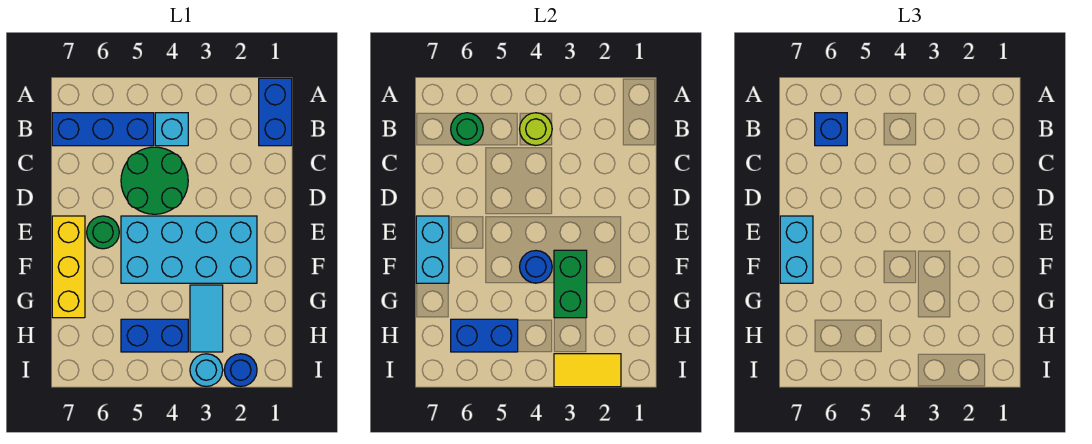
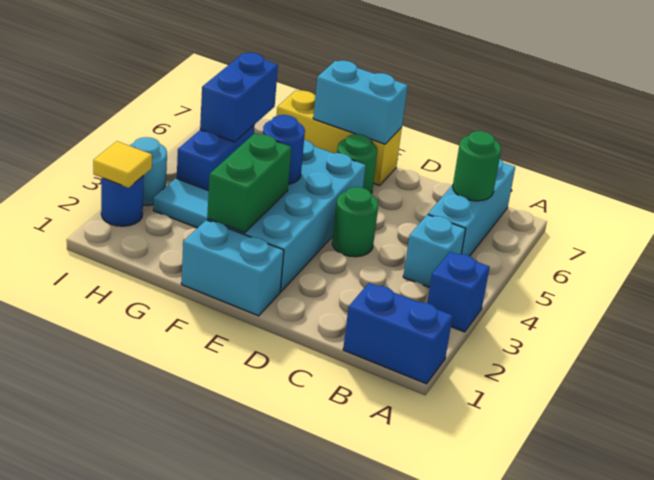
lime 1x1 round brick [520,113,552,145] -> none
blue 1x3 brick [52,113,154,146] -> cyan 1x3 brick [428,159,515,256]
blue 1x1 brick [815,113,847,146] -> blue 1x1 brick moved to [427,252,490,332]
green 2x2 round brick [121,147,188,214] -> green 1x1 round brick [332,187,378,257]
cyan 1x2 brick [780,216,813,283] -> cyan 1x2 brick moved to [181,220,284,316]
green 1x2 brick [554,250,587,318] -> green 1x2 brick turned to [207,134,292,233]
yellow 1x2 tile [554,354,621,387] -> yellow 1x1 tile [93,141,152,188]

